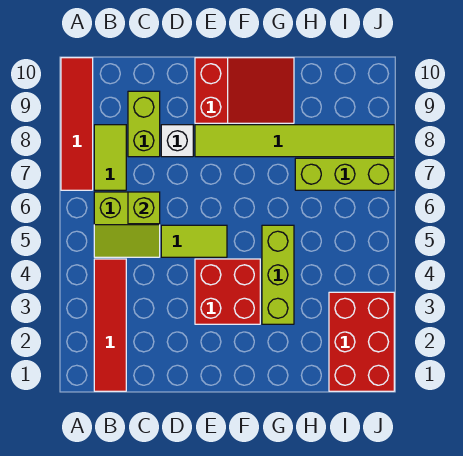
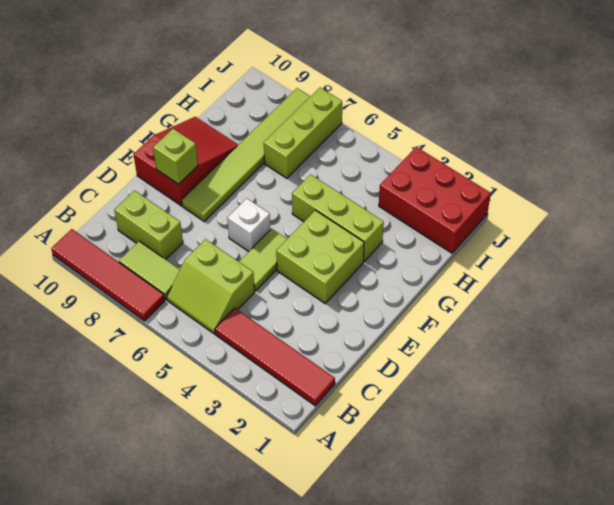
lime 2x2 slope [94,192,160,257] -> lime 2x2 slope turned to [167,239,255,334]
lime 1x1 brick [128,192,160,224] -> lime 1x1 brick moved to [153,129,198,184]
white 1x1 brick [161,125,193,157] -> white 1x1 brick moved to [227,198,271,252]
red 2x2 brick [195,259,260,324] -> lime 2x2 brick [276,210,364,303]

